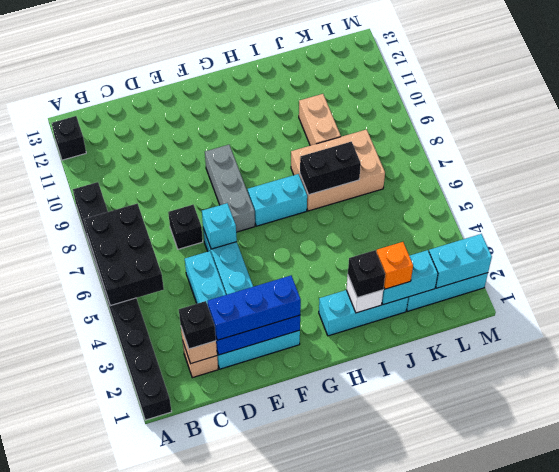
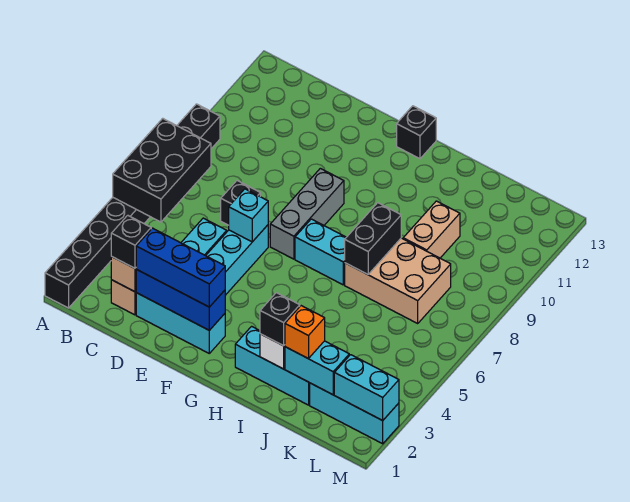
black 1x1 brick [52,116,86,160] -> black 1x1 brick moved to [397,106,436,159]
black 1x2 brick [300,141,361,195] -> black 1x2 brick turned to [345,203,401,274]

